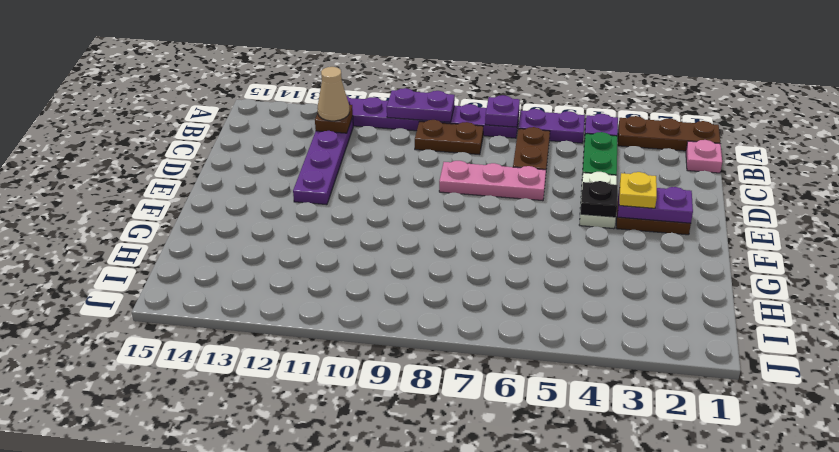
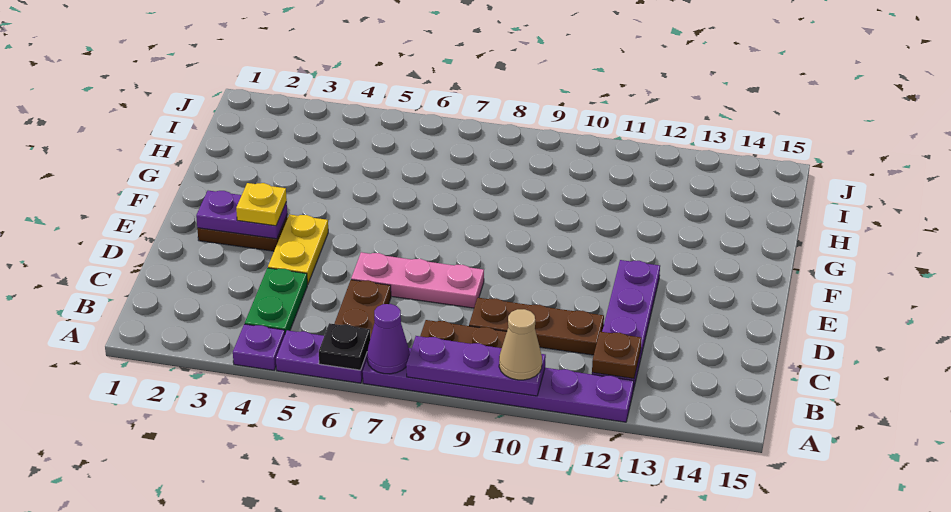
brown 1x3 plate [618,116,720,151] -> brown 1x3 plate moved to [469,298,604,355]
purple 1x1 plate [485,95,520,127] -> purple 1x1 cone [367,304,410,374]
purple 1x2 plate [387,88,455,122] -> purple 1x3 plate [406,336,546,396]
pink 1x1 plate [686,140,722,173] -> none
tan 1x1 cone [317,67,349,121] -> tan 1x1 cone moved to [499,309,542,380]
white 1x2 plate [579,172,617,229] -> yellow 1x2 plate [268,215,328,285]
black 1x1 plate [581,181,618,217] -> black 1x1 plate moved to [319,323,370,370]

